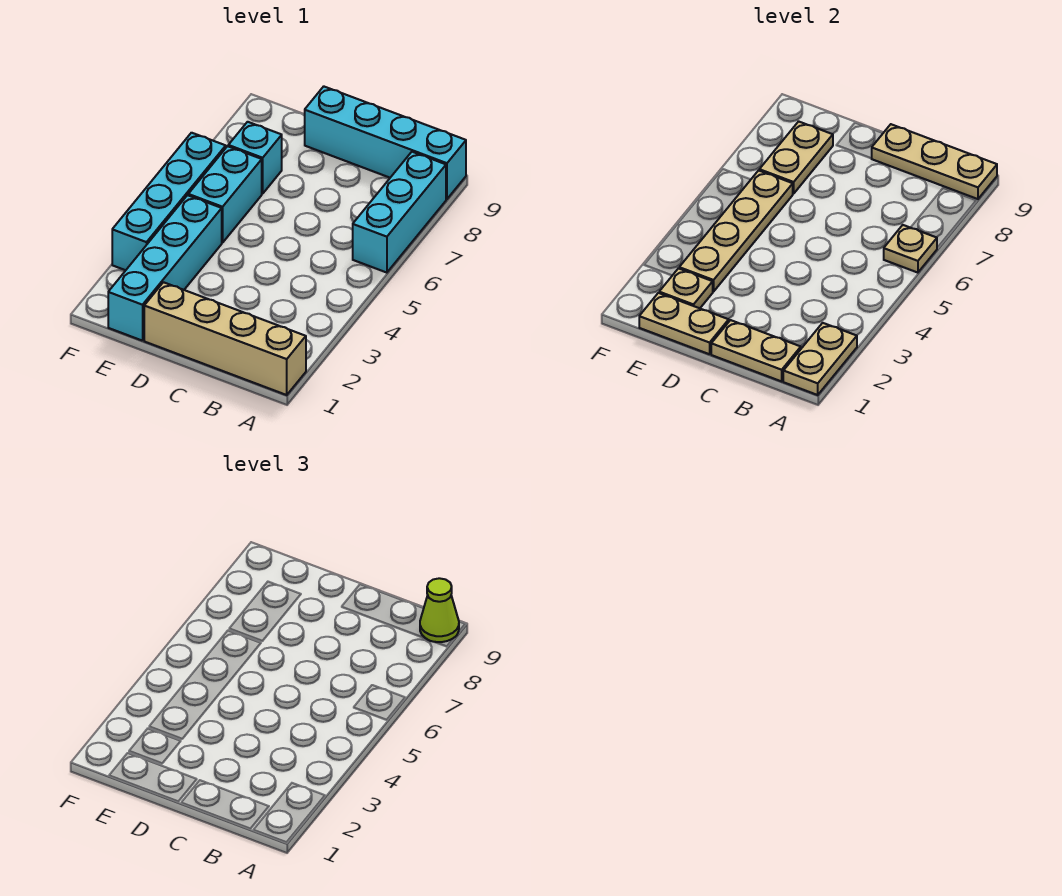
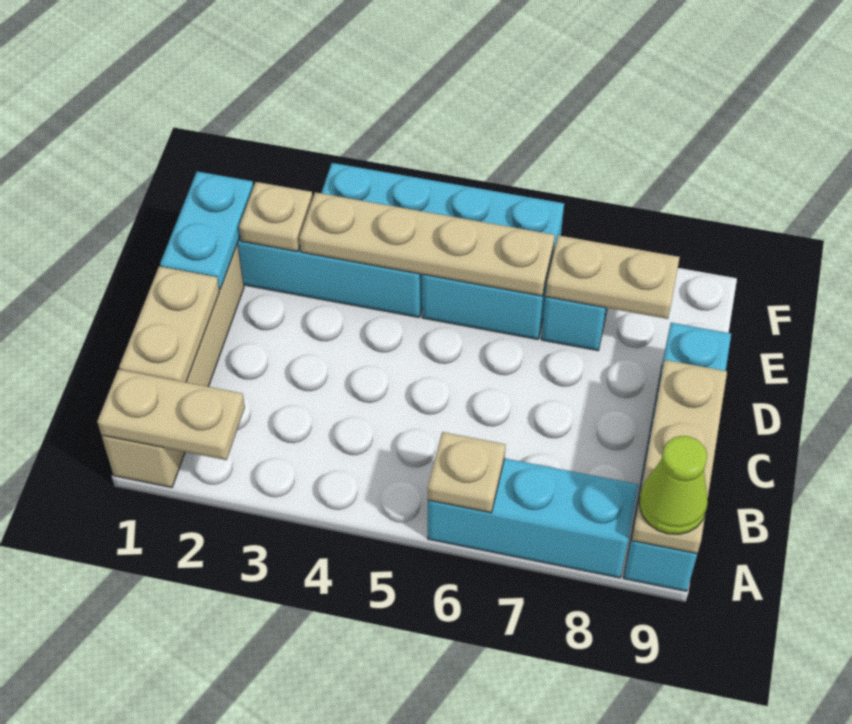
tan 1x2 plate [639,293,729,354] -> cyan 1x2 plate [160,171,253,289]

